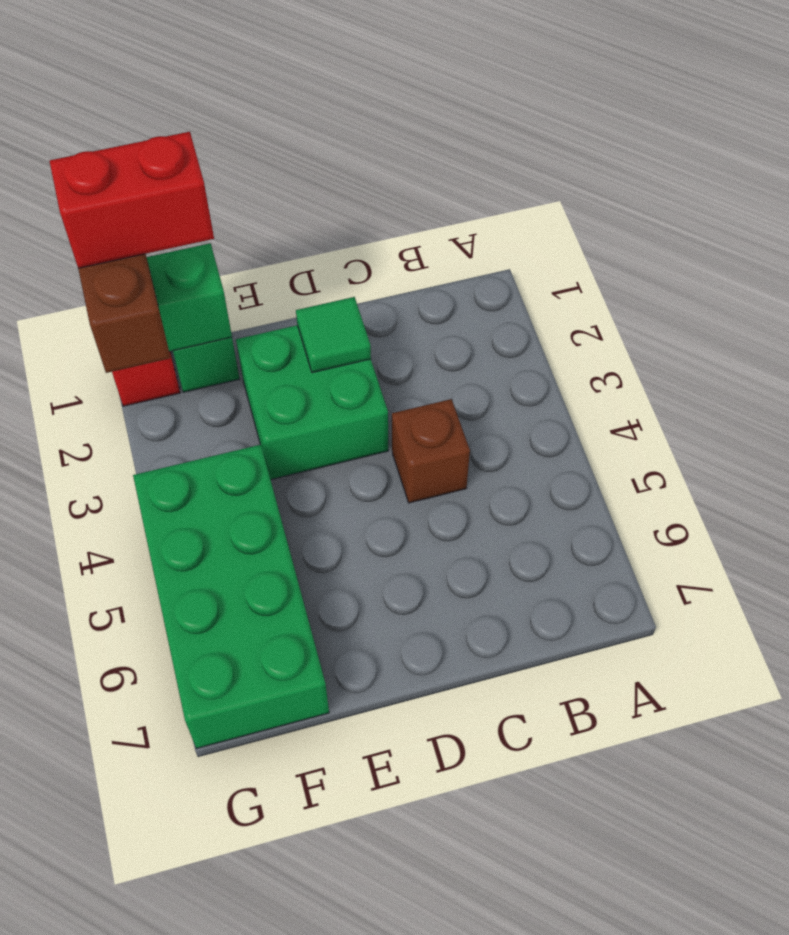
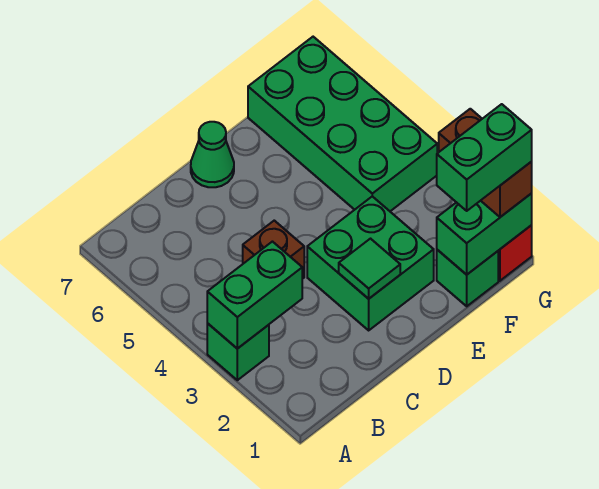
none -> green 1x1 brick [207,323,269,380]
none -> green 1x2 brick [207,242,302,349]
none -> green 1x1 cone [191,122,234,187]
red 1x2 brick [50,132,214,268] -> green 1x2 brick [437,104,532,211]

